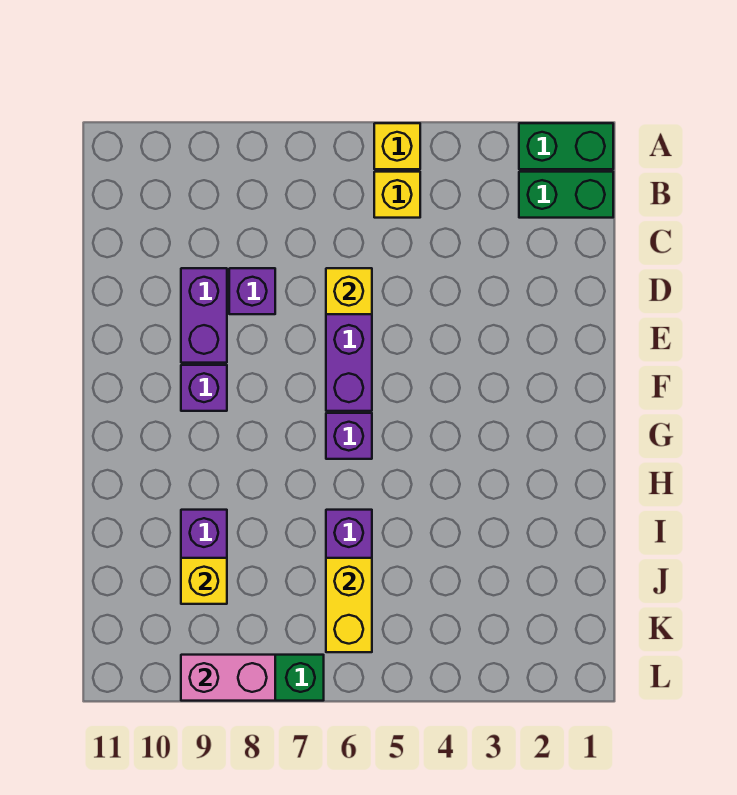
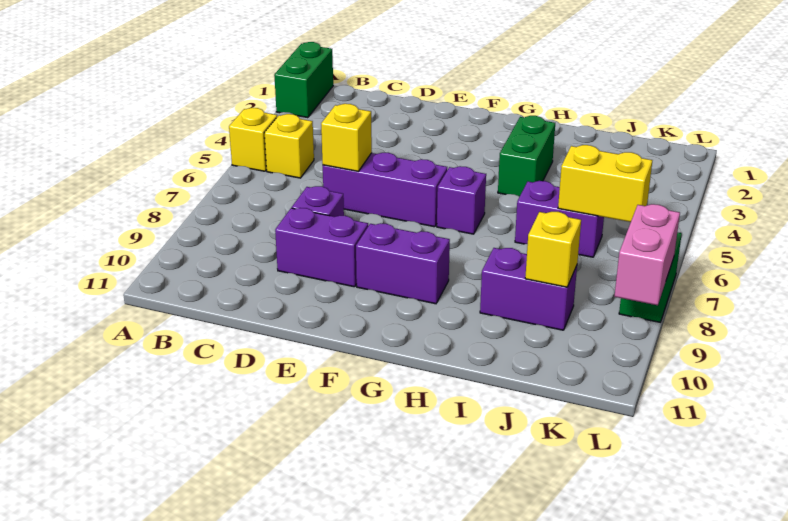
green 1x2 brick [519,172,613,218] -> green 1x2 brick moved to [498,116,555,197]
purple 1x1 brick [181,365,227,411] -> purple 1x2 brick [356,223,450,304]

